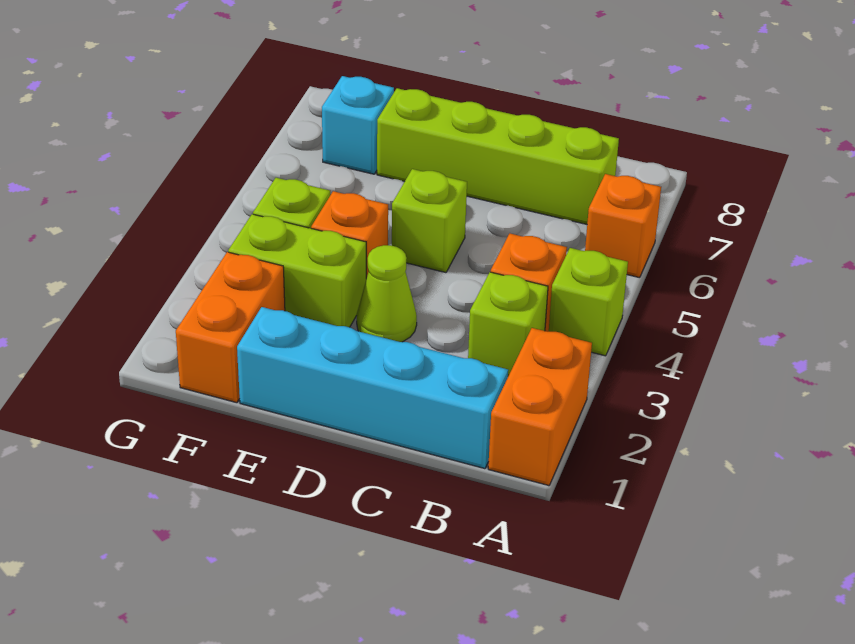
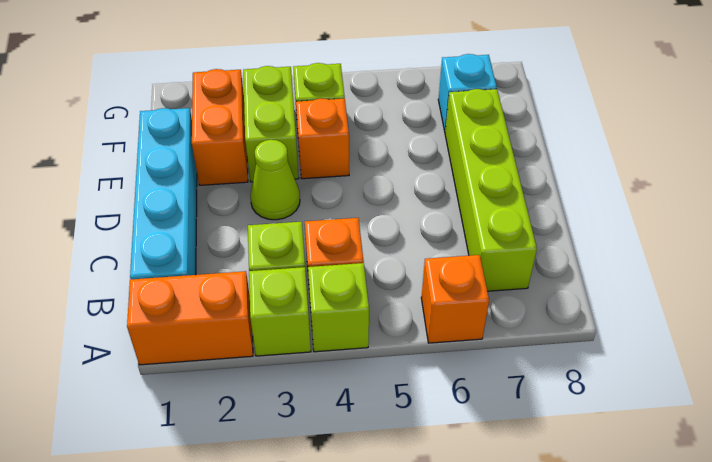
lime 1x1 brick [392,169,467,273] -> lime 1x1 brick moved to [249,267,311,356]
orange 1x2 brick [176,252,285,403] -> orange 1x2 brick turned to [192,69,248,185]

